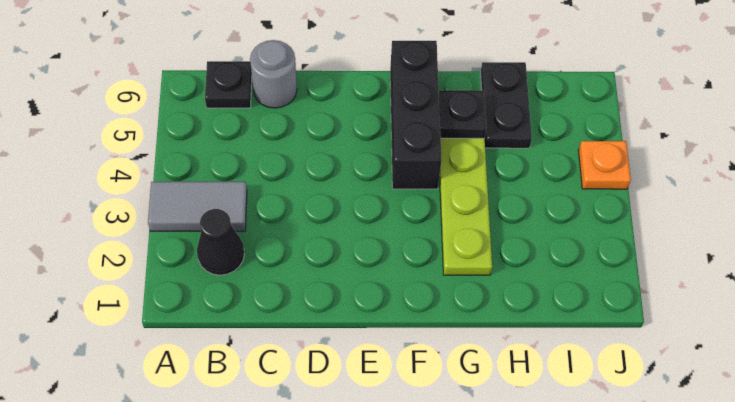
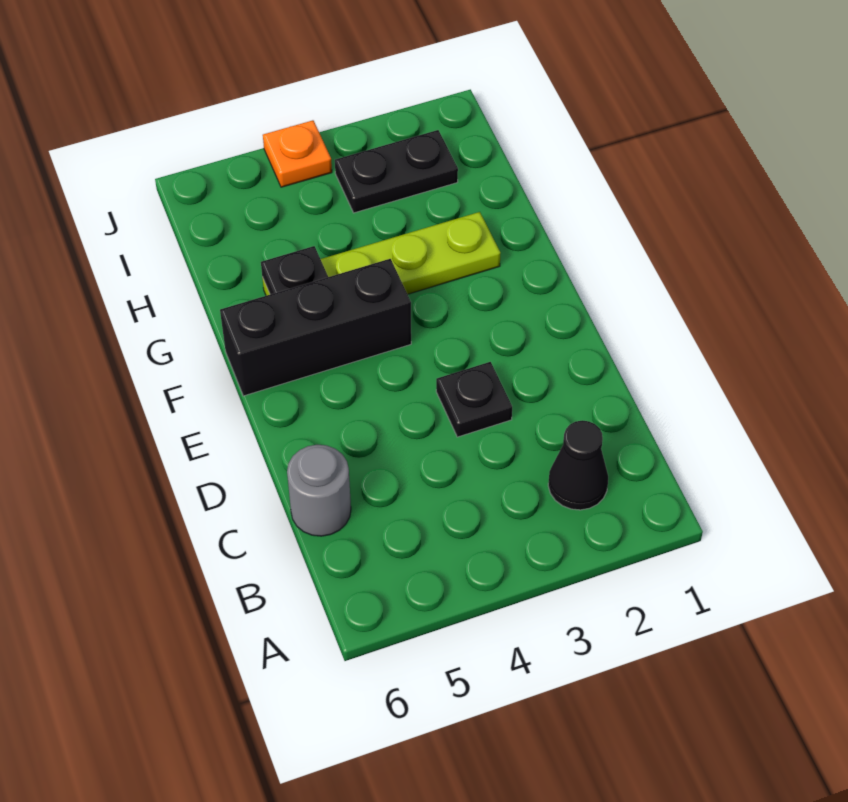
grey 1x2 tile [148,182,247,231] -> none
black 1x1 plate [205,61,252,108] -> black 1x1 plate moved to [436,362,512,437]
black 1x2 plate [481,62,532,148] -> black 1x2 plate moved to [335,130,458,213]

